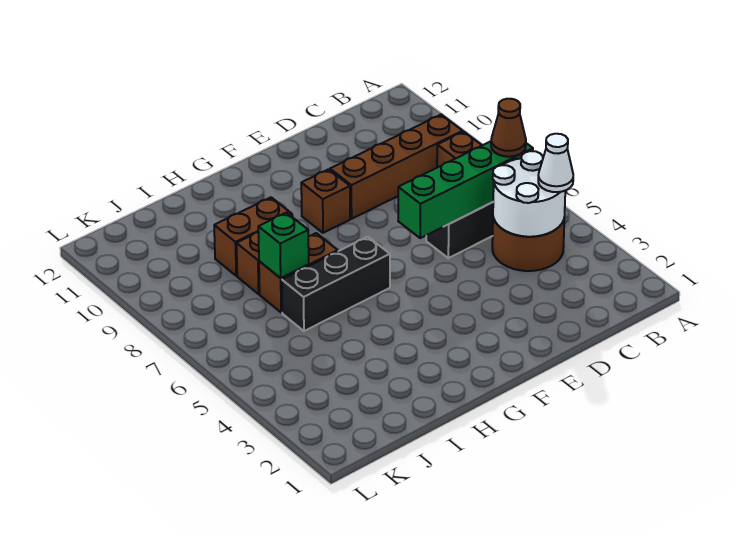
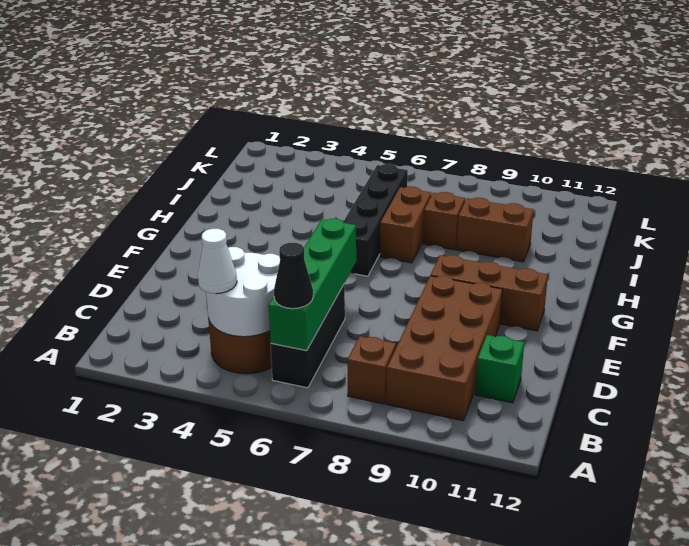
brown 1x1 cone [491,99,526,157] -> black 1x1 cone [274,243,313,309]
brown 1x4 brick [330,115,463,219] -> brown 2x4 brick [386,276,502,420]
brown 1x1 brick [301,169,350,233] -> brown 1x3 brick [430,255,548,331]
black 1x3 brick [282,237,390,331] -> black 1x4 brick [343,164,408,276]
brown 1x2 brick [214,197,293,276] -> brown 1x2 brick turned to [457,198,534,262]
green 1x1 brick [258,213,309,278] -> green 1x1 brick moved to [475,335,524,403]

